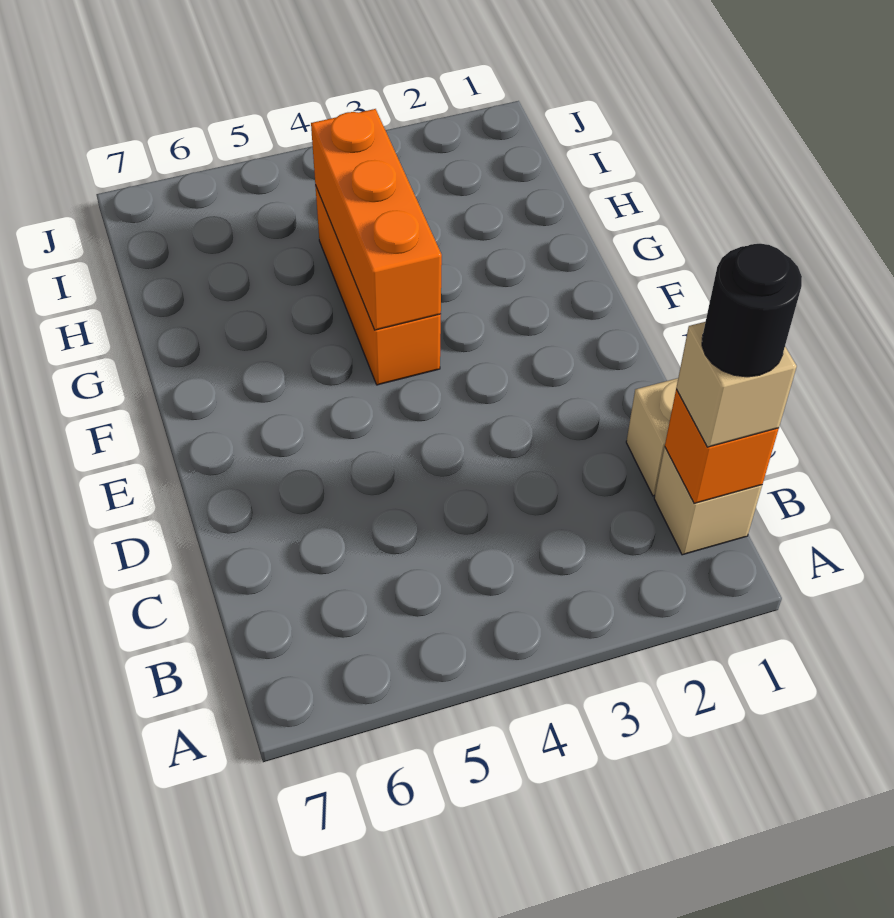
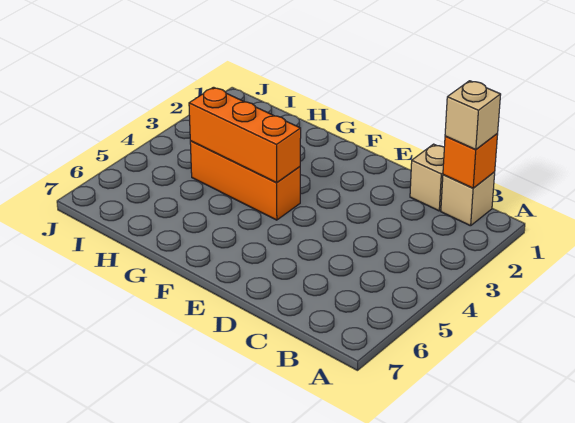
black 1x1 round brick [702,244,802,377] -> none

